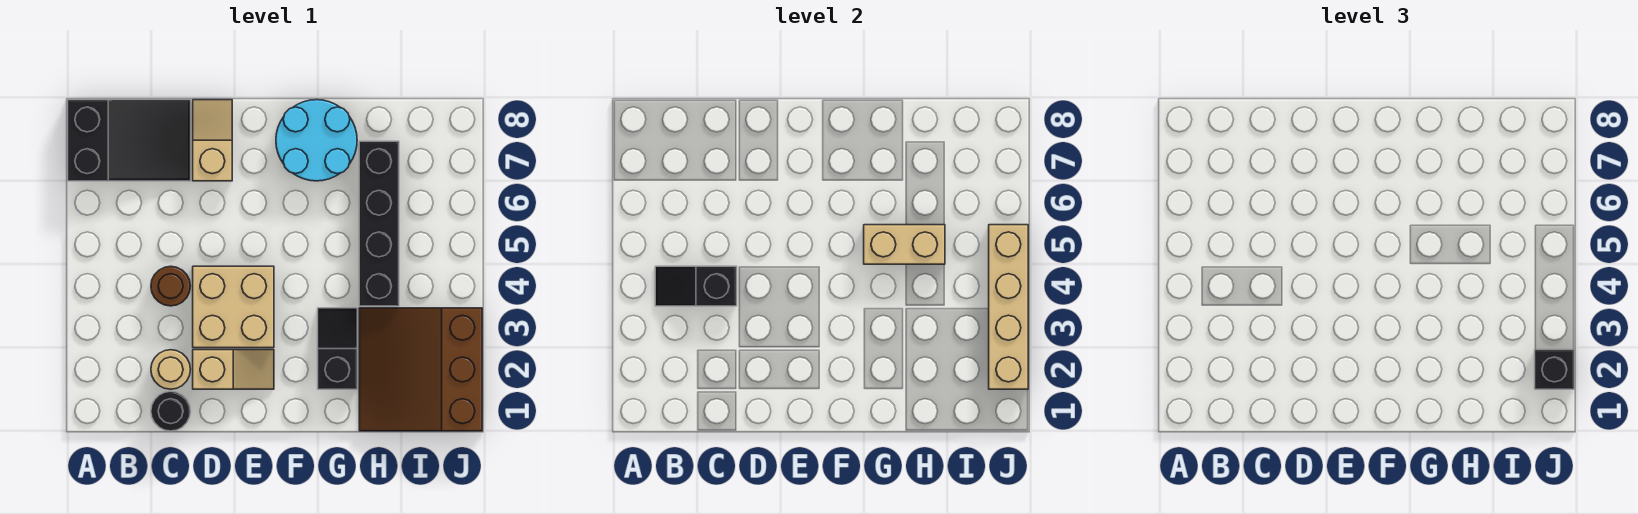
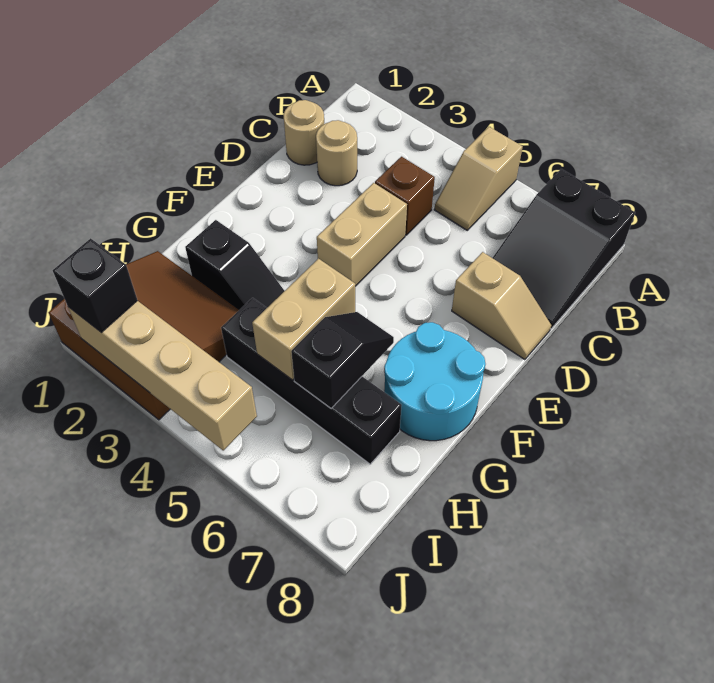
black 1x2 slope [655,266,737,306] -> black 1x2 slope moved to [291,312,394,408]
black 1x1 round brick [151,391,190,431] -> tan 1x1 round brick [283,100,324,165]
brown 1x1 round brick [151,266,190,306] -> brown 1x1 brick [375,157,435,235]
tan 1x2 slope [193,350,274,389] -> tan 1x2 slope moved to [435,127,523,230]
tan 2x2 brick [193,266,274,348] -> tan 1x2 brick [317,183,407,286]

